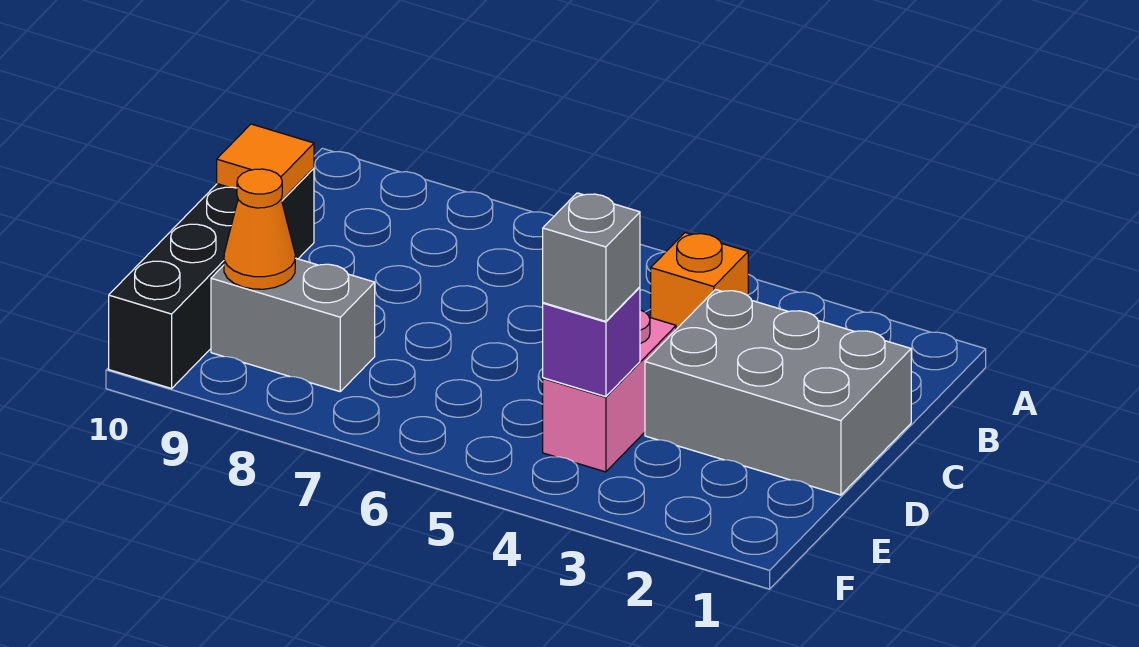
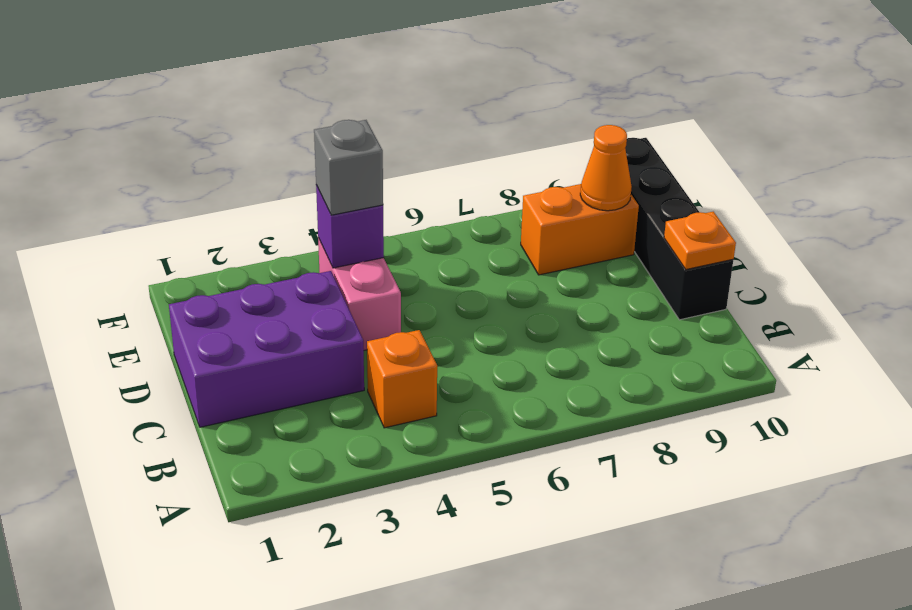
grey 2x3 brick [645,290,911,495] -> purple 2x3 brick [169,271,364,427]
orange 1x1 tile [217,124,314,200] -> orange 1x1 plate [664,212,736,269]
grey 1x2 brick [211,258,375,392] -> orange 1x2 brick [521,184,639,275]

